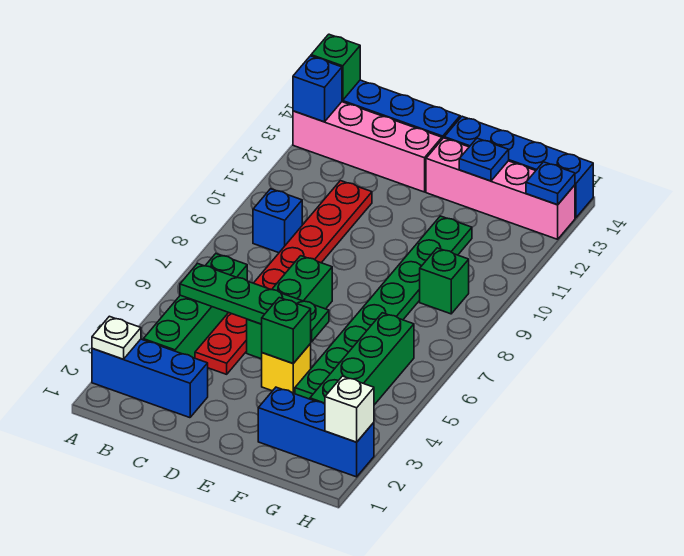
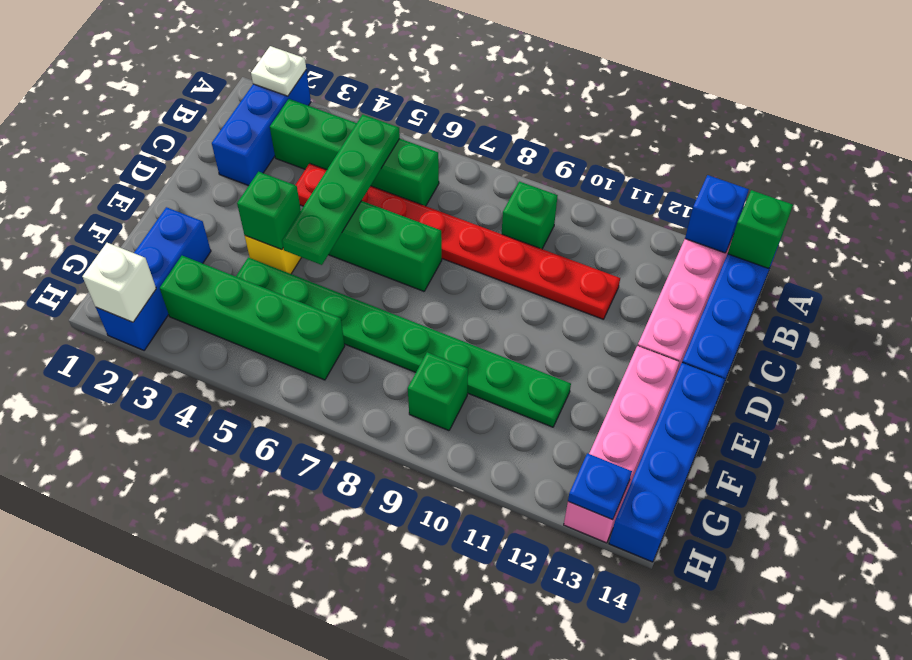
blue 1x1 brick [253,189,302,253] -> green 1x1 brick [502,182,558,249]
blue 1x1 plate [459,138,509,181] -> none

